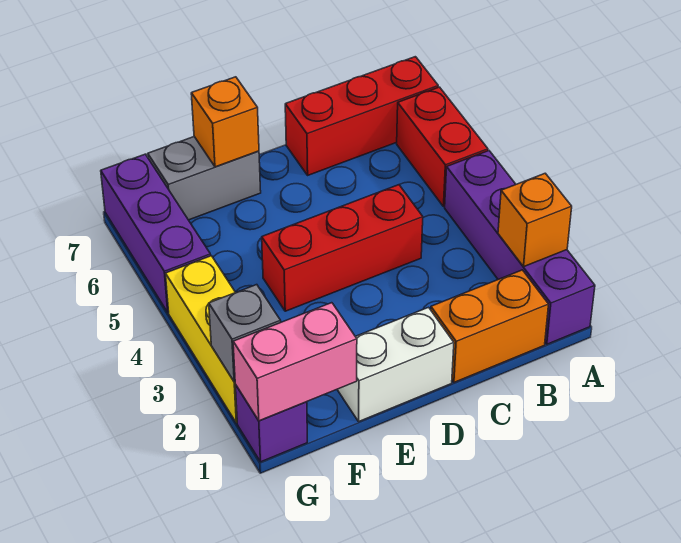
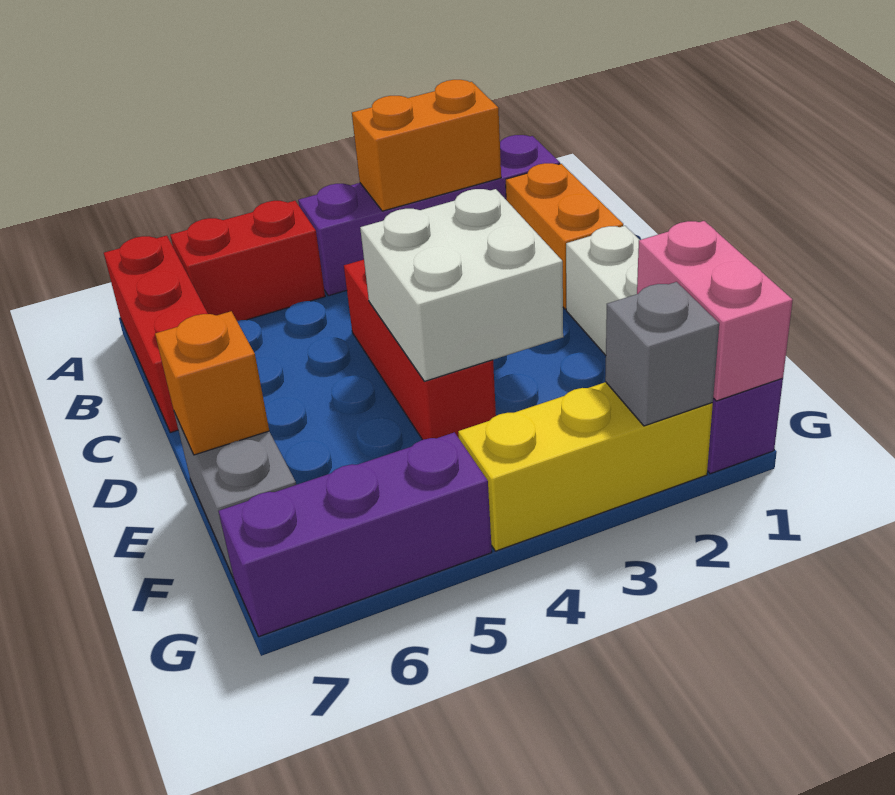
orange 1x1 brick [498,173,572,267] -> orange 1x2 brick [352,80,501,211]
none -> white 2x2 brick [360,189,563,381]

